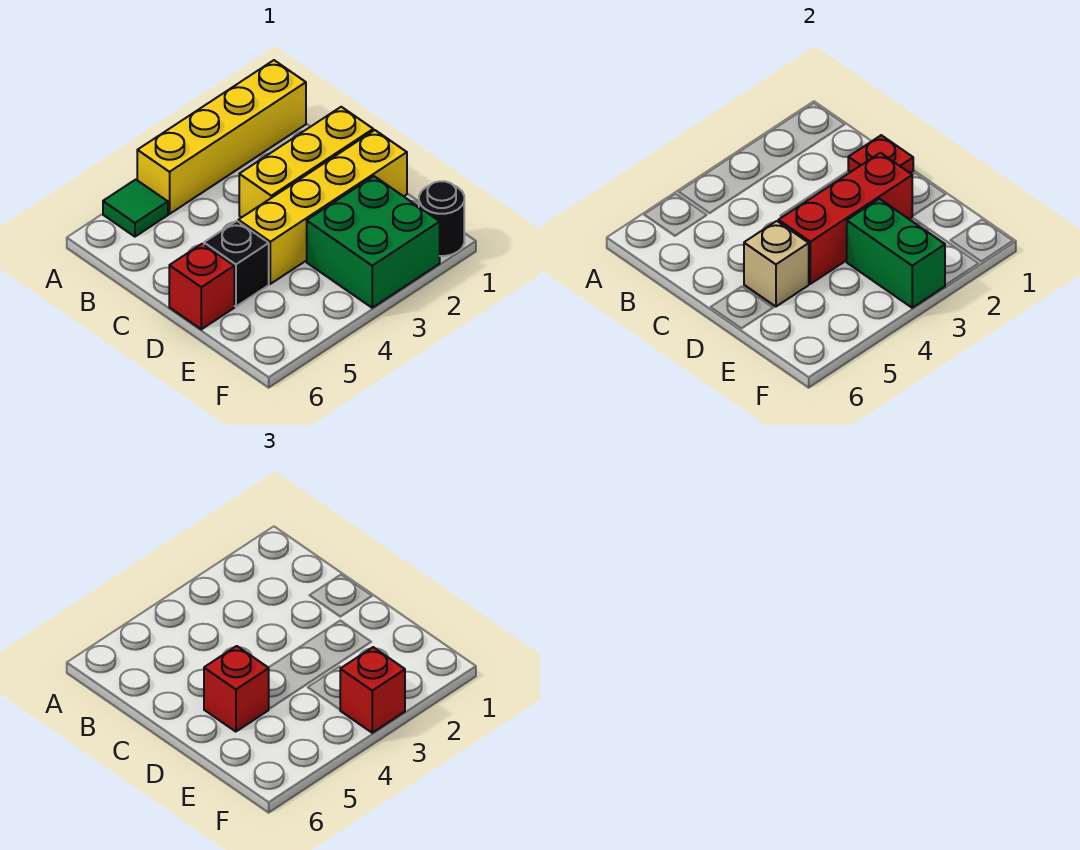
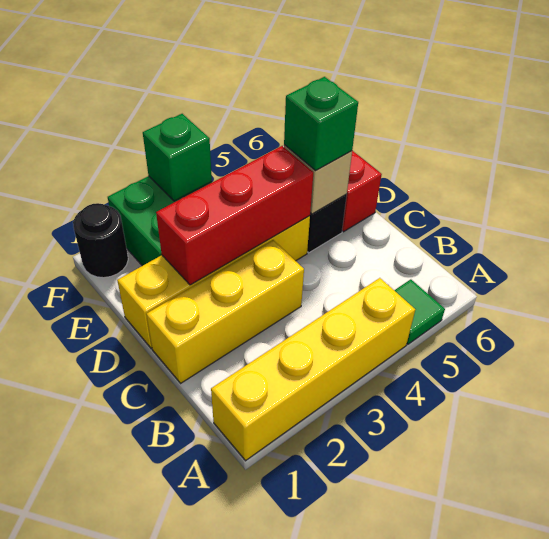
red 1x1 plate [848,135,913,173] -> none
red 1x1 brick [204,646,269,732] -> green 1x1 brick [284,77,358,171]
green 1x2 brick [847,199,945,308] -> green 1x1 brick [143,114,212,201]
red 1x1 brick [340,647,405,733] -> none

